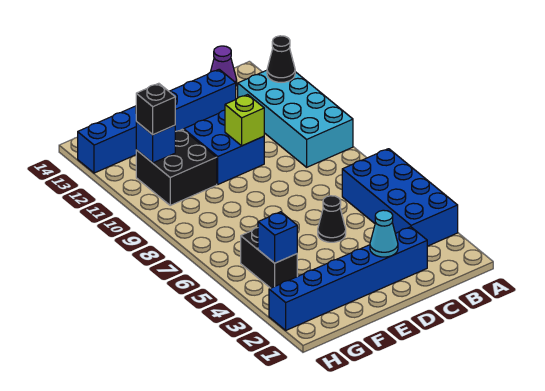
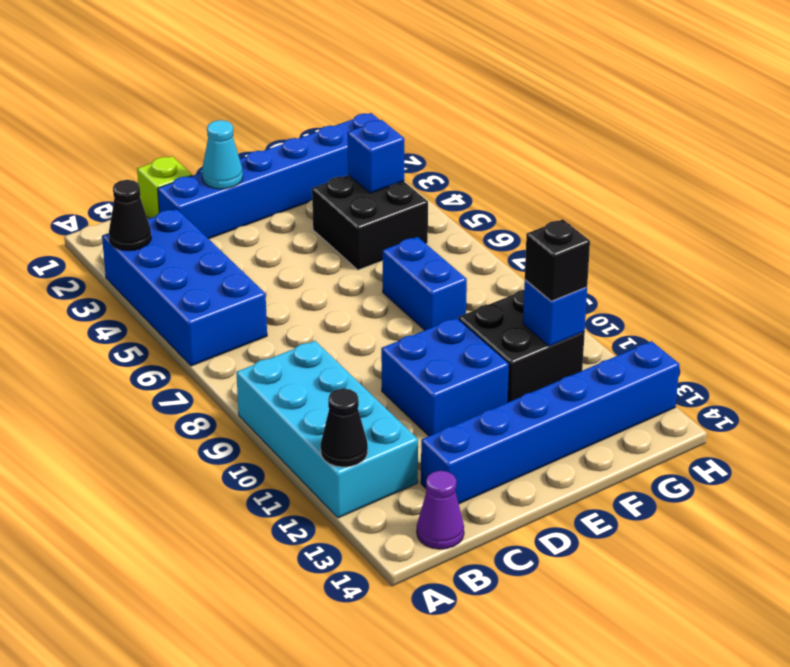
black 1x1 cone [318,196,346,242] -> black 1x1 cone moved to [109,180,151,251]
lime 1x1 brick [225,95,264,146] -> lime 1x1 brick moved to [137,156,192,219]
none -> blue 1x2 brick [383,237,467,330]
black 1x2 brick [241,228,297,288] -> black 2x2 brick [312,175,428,270]

